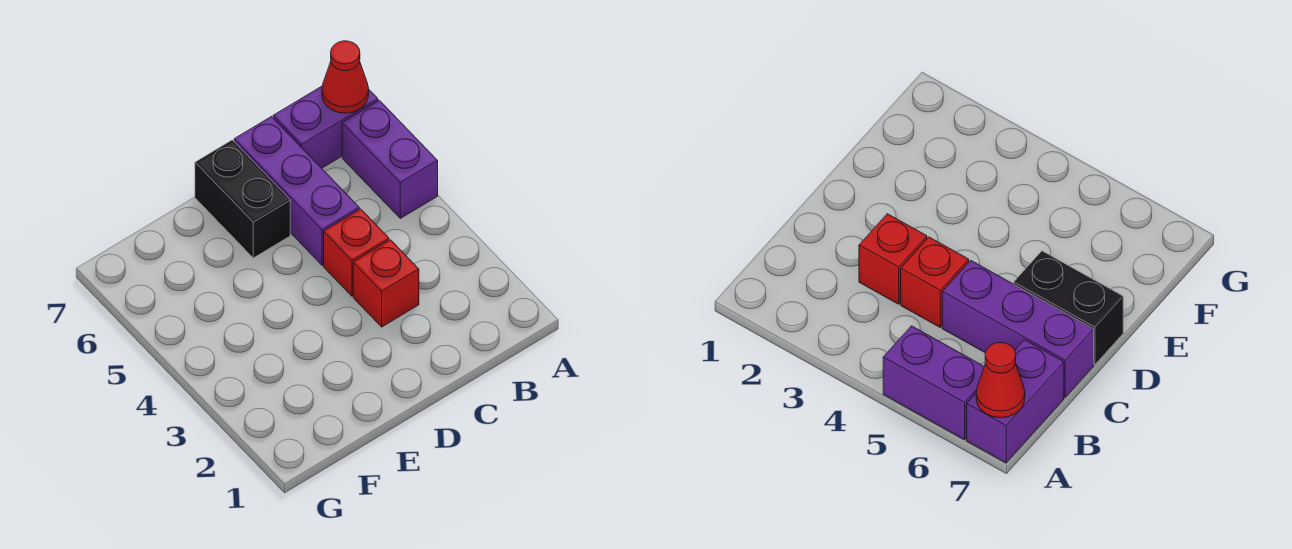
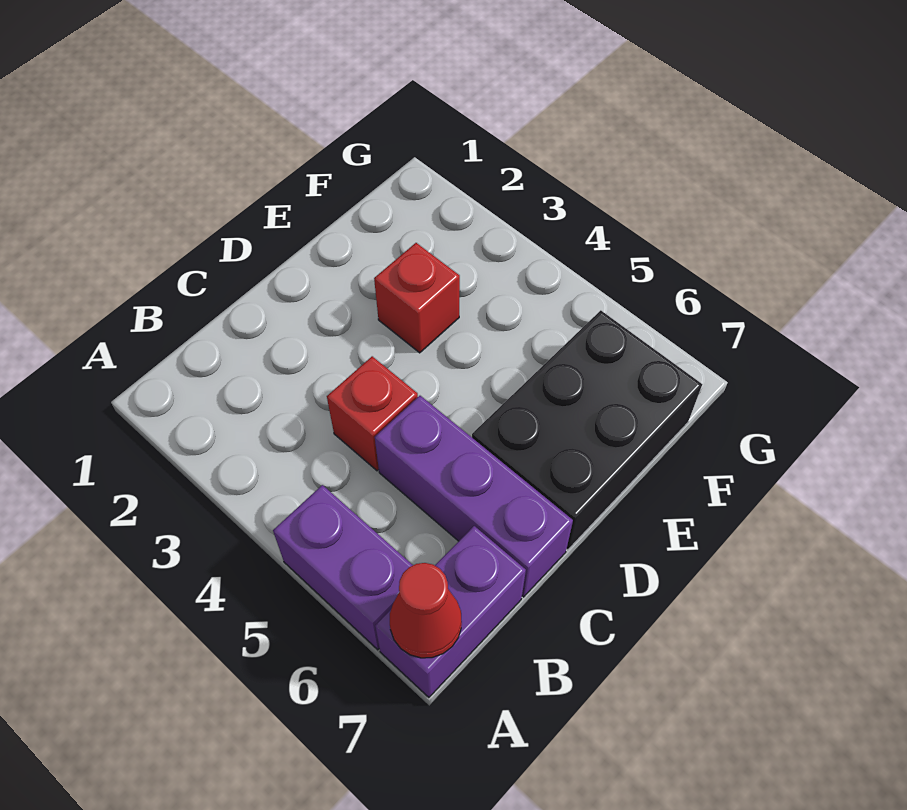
red 1x1 brick [353,240,419,327] -> red 1x1 brick moved to [374,243,460,353]
black 1x2 brick [195,140,290,258] -> black 2x3 brick [472,310,702,550]

